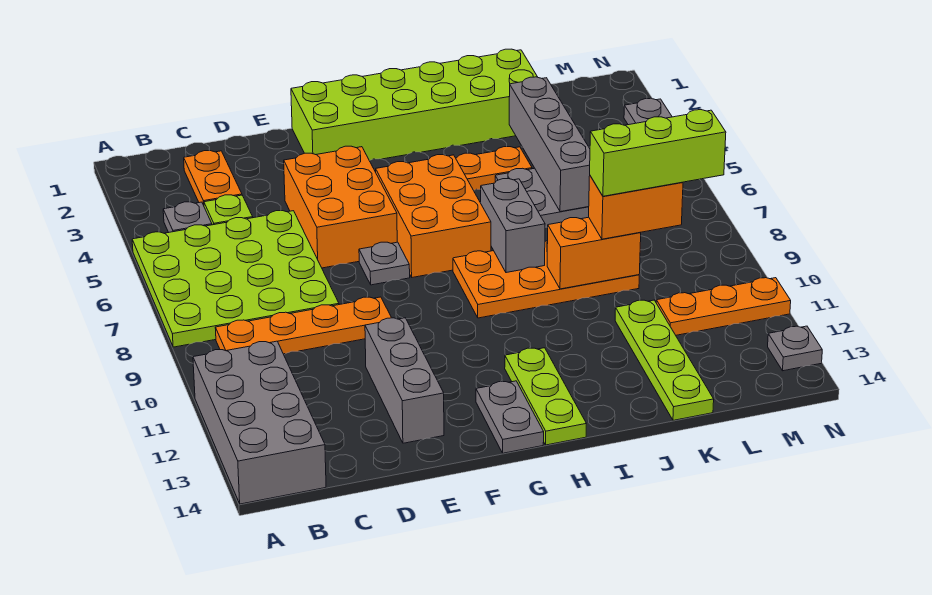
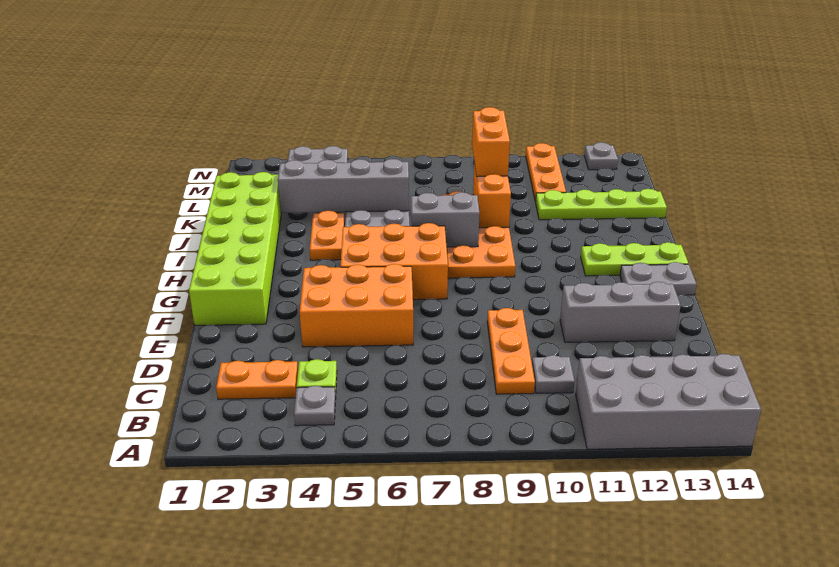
lime 4x4 plate [132,211,339,347] -> none
orange 1x4 plate [215,297,391,354] -> orange 1x3 plate [487,308,535,394]
grey 1x1 plate [359,242,410,285] -> grey 1x1 plate moved to [532,355,575,393]
lime 1x3 brick [590,110,726,196] -> none

